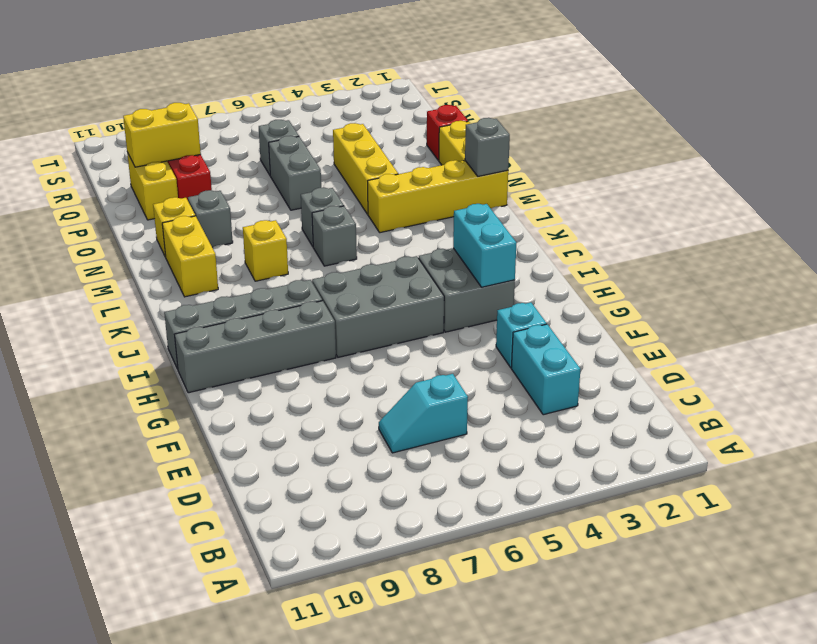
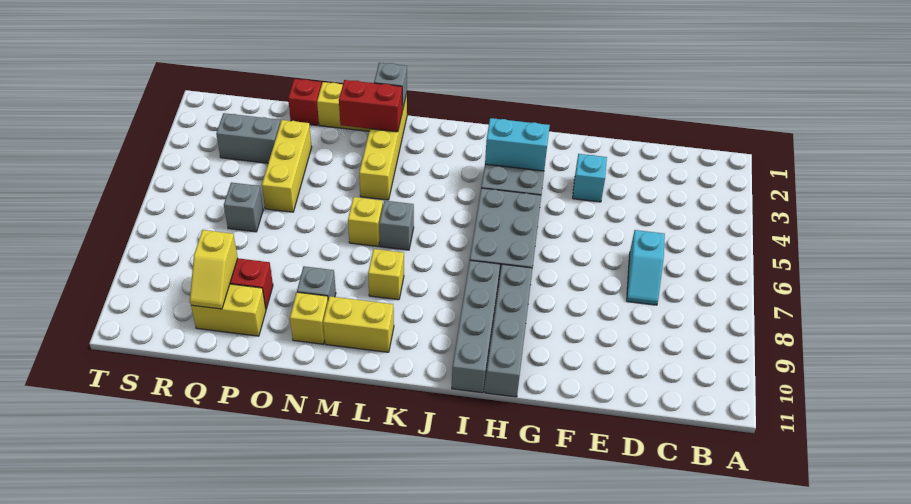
cyan 1x2 brick [511,324,580,415] -> none
none -> red 1x2 brick [339,80,403,132]
grey 1x1 brick [301,187,344,246] -> yellow 1x1 brick [348,197,383,246]
yellow 1x3 brick [333,123,398,214] -> yellow 1x3 brick turned to [262,120,312,212]
grey 1x2 brick [269,136,321,210] -> grey 1x2 brick moved to [216,113,280,163]
yellow 1x2 brick [123,103,201,167] -> yellow 1x2 slope [190,230,238,309]

